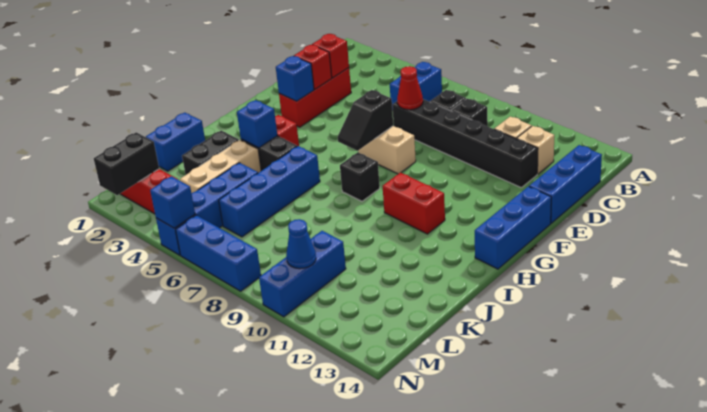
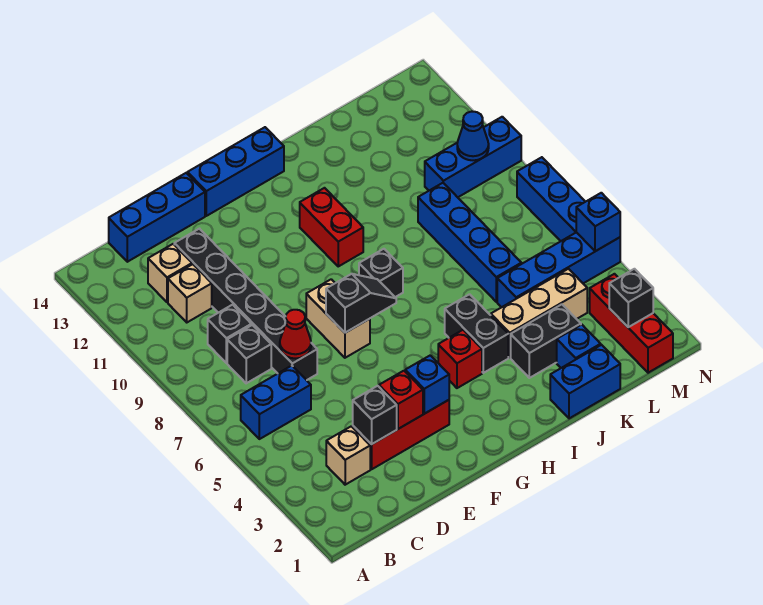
none -> tan 1x1 brick [326,426,370,485]
red 1x1 brick [312,34,349,78] -> black 1x1 brick [353,386,397,444]
blue 1x1 brick [237,100,277,148] -> blue 1x1 brick moved to [557,325,601,368]
blue 1x4 brick [219,146,320,237] -> blue 1x4 brick turned to [418,183,521,302]
black 1x2 brick [94,132,159,195] -> black 1x1 brick [609,269,653,327]

